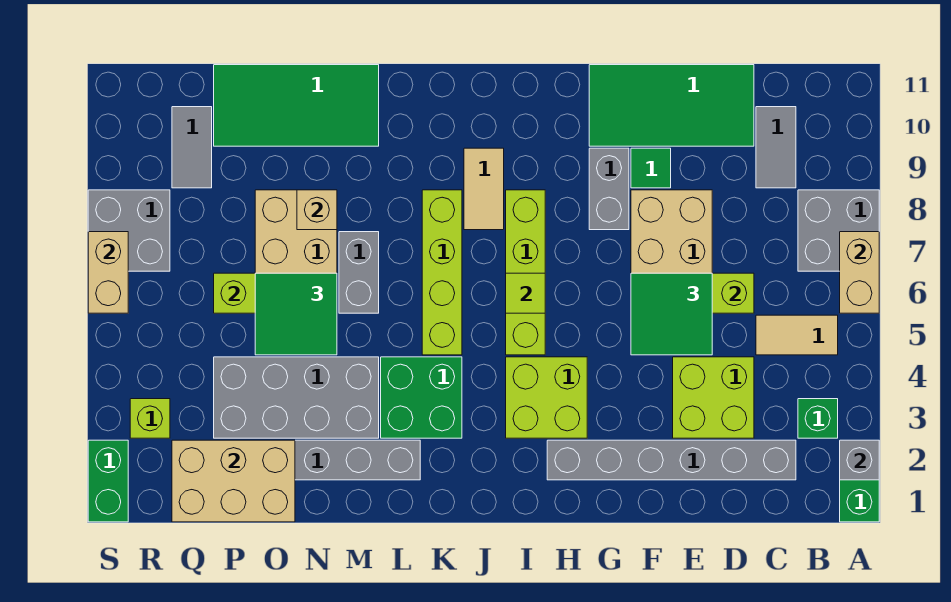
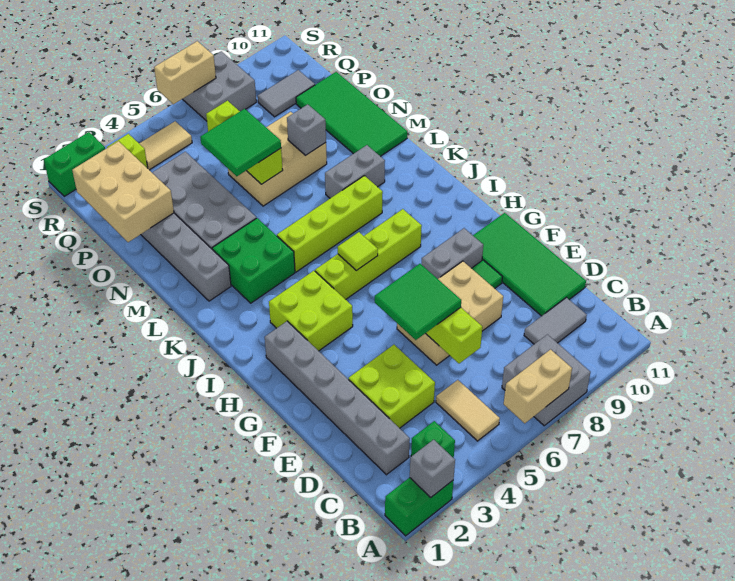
tan 1x2 tile [464,148,504,230] -> tan 1x2 tile moved to [139,121,192,170]
grey 1x2 brick [339,232,379,313] -> grey 1x2 brick moved to [325,145,385,198]
tan 1x1 brick [297,190,337,230] -> grey 1x1 brick [287,104,326,156]

